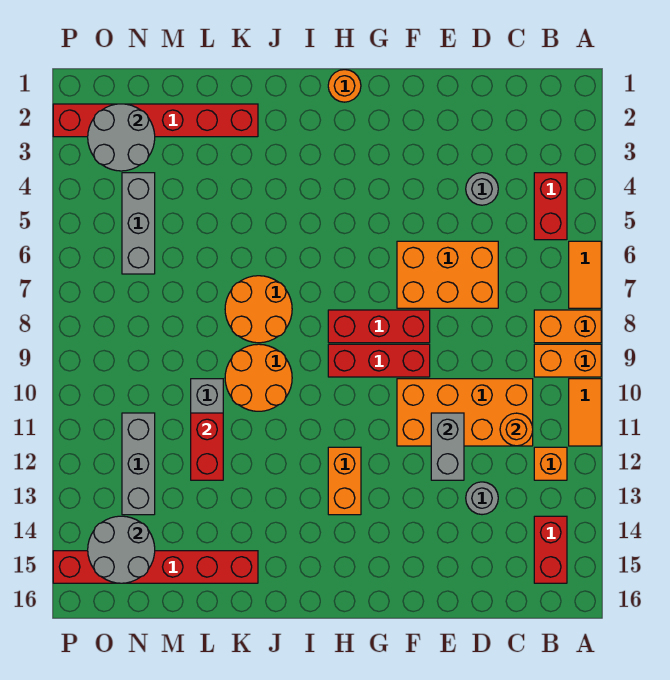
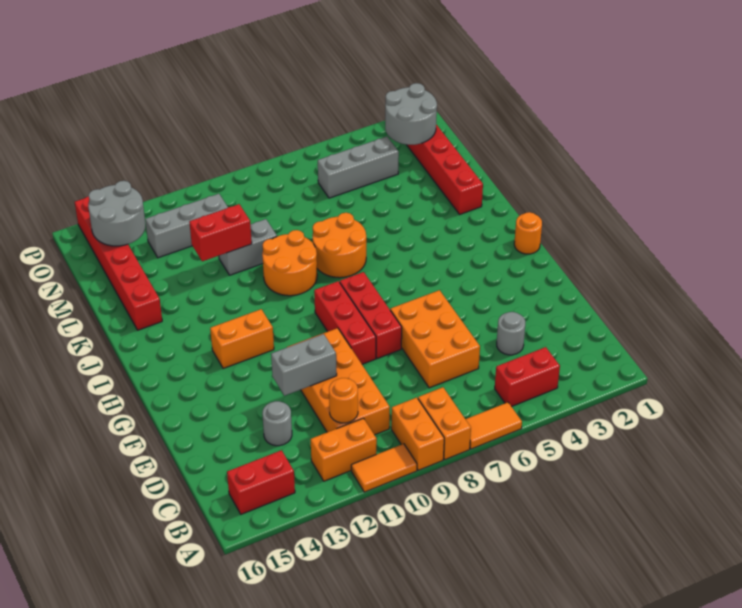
orange 1x1 brick [534,447,567,480] -> orange 1x2 brick [311,418,377,481]

